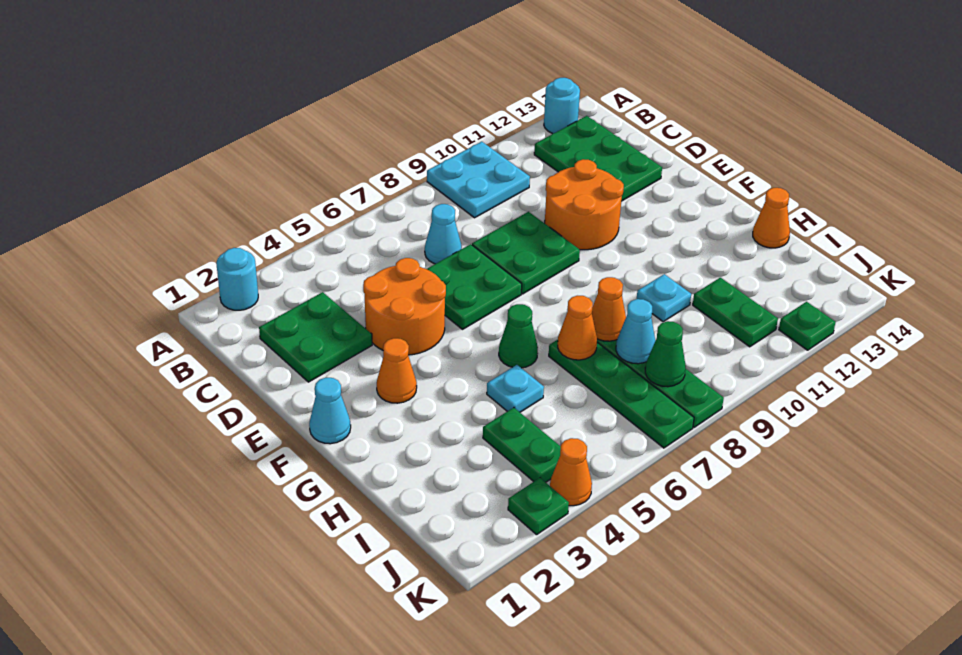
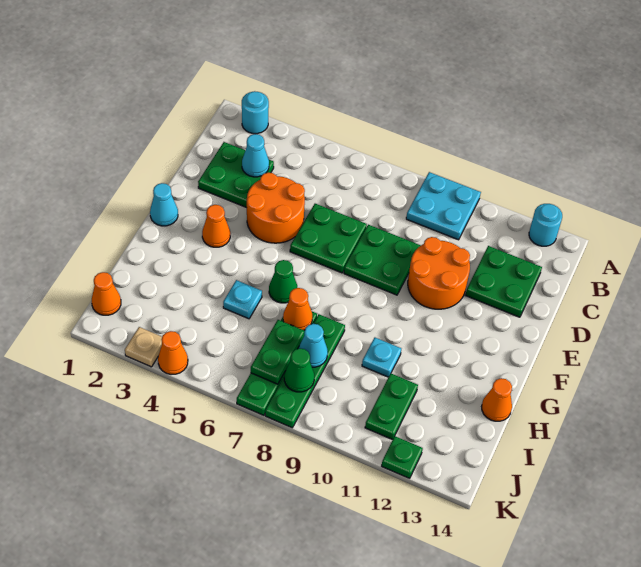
green 2x3 plate [534,116,662,201] -> green 2x2 plate [466,246,542,317]
cyan 1x1 cone [425,204,462,264] -> cyan 1x1 cone moved to [242,134,269,177]
orange 1x1 cone [592,277,626,341] -> orange 1x1 cone moved to [92,272,121,315]
green 1x2 plate [483,408,561,482] -> green 1x2 plate moved to [251,320,304,384]
green 1x1 plate [508,478,569,535] -> tan 1x1 plate [125,327,162,367]

